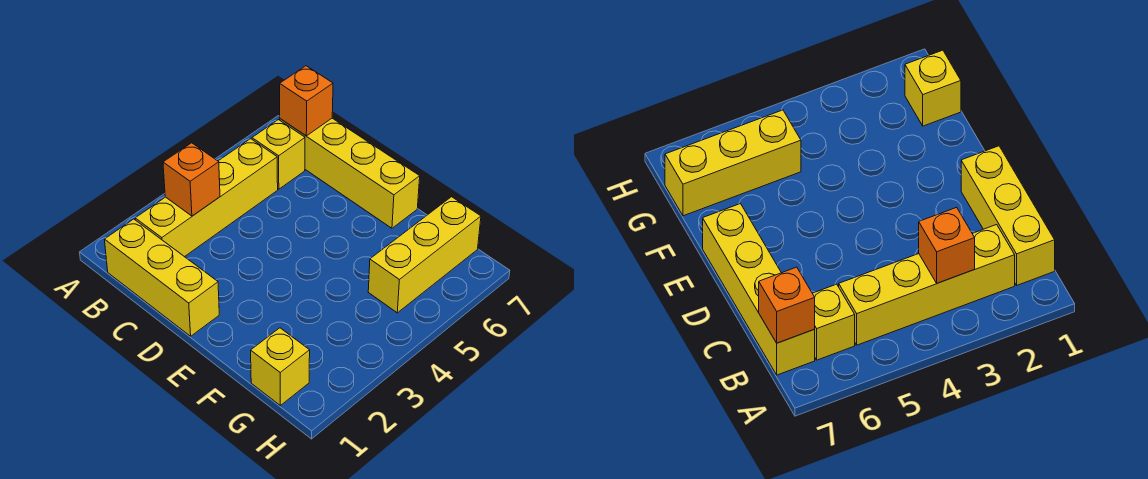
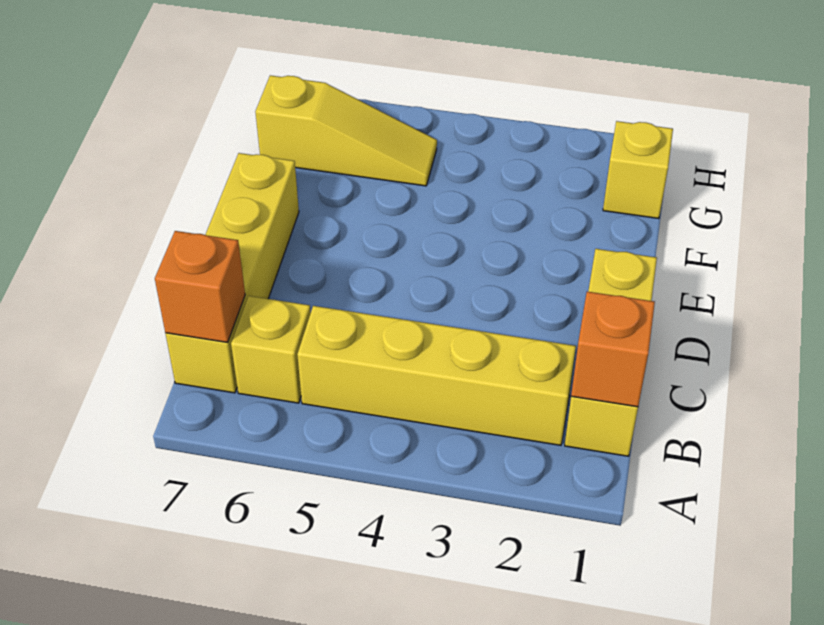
orange 1x1 brick [163,143,220,216] -> orange 1x1 brick moved to [571,292,655,407]
yellow 1x3 brick [368,197,481,313] -> yellow 1x3 slope [255,75,437,186]

